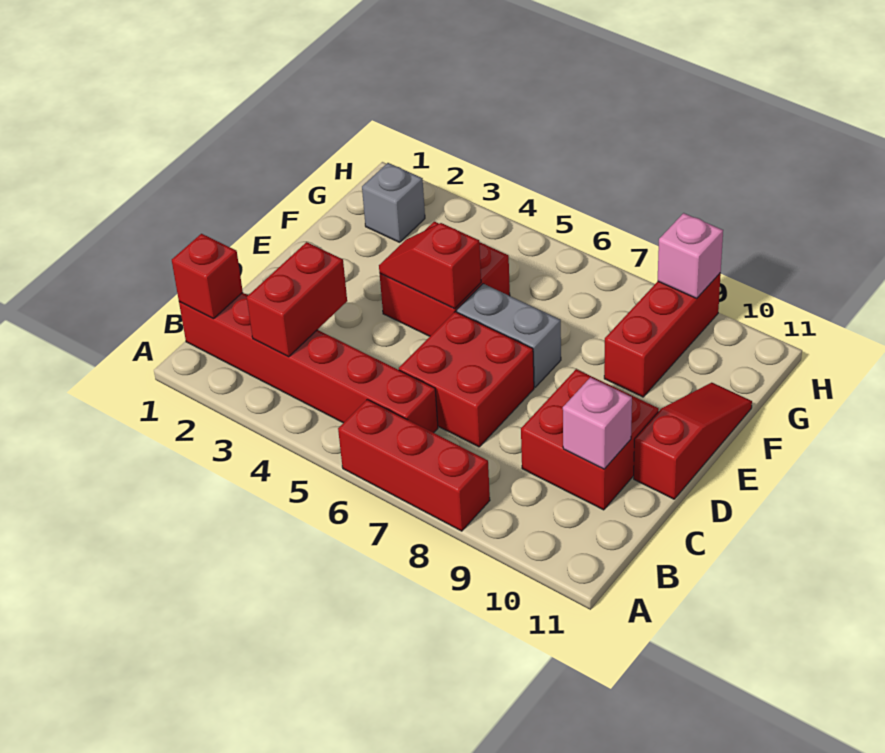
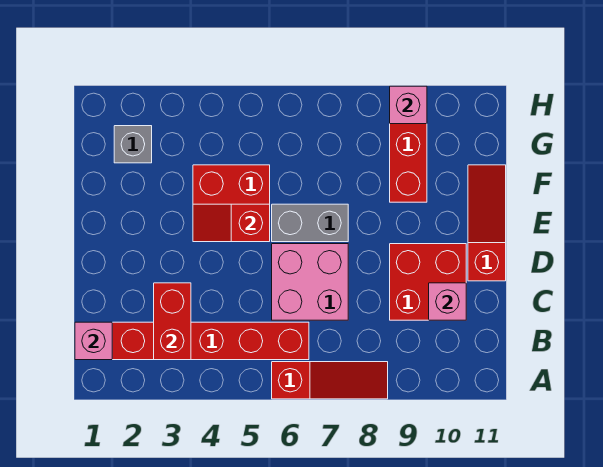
red 1x3 brick [338,399,490,531] -> red 1x3 slope [272,362,388,399]
red 1x1 brick [172,234,243,319] -> pink 1x1 brick [75,322,112,360]
red 2x2 brick [399,312,534,447] -> pink 2x2 brick [272,244,348,320]

